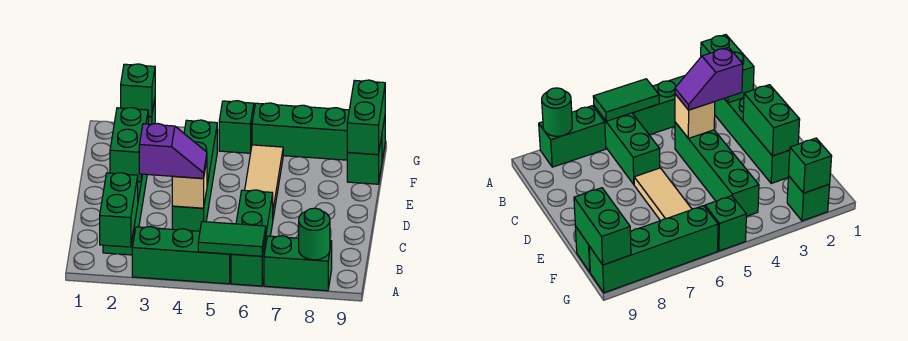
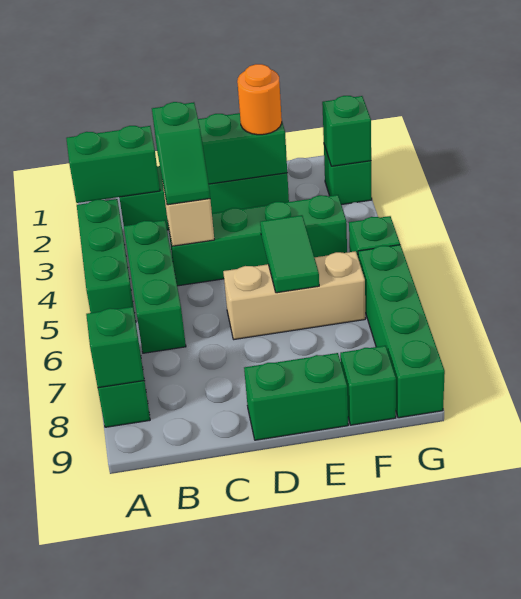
green 1x2 tile [198,222,266,256] -> green 1x2 tile moved to [260,215,319,293]
green 1x3 brick [231,190,273,286] -> green 1x3 brick turned to [124,220,186,353]
green 1x1 round brick [299,208,330,260] -> green 1x1 brick [86,307,144,388]
purple 1x2 slope [139,123,207,178] -> green 1x2 slope [152,102,210,205]
tan 1x3 tile [245,145,283,217] -> tan 1x3 brick [223,251,365,339]
none -> orange 1x1 round brick [237,64,282,135]
green 1x2 brick [347,80,385,155] -> green 1x2 brick moved to [244,353,348,440]

